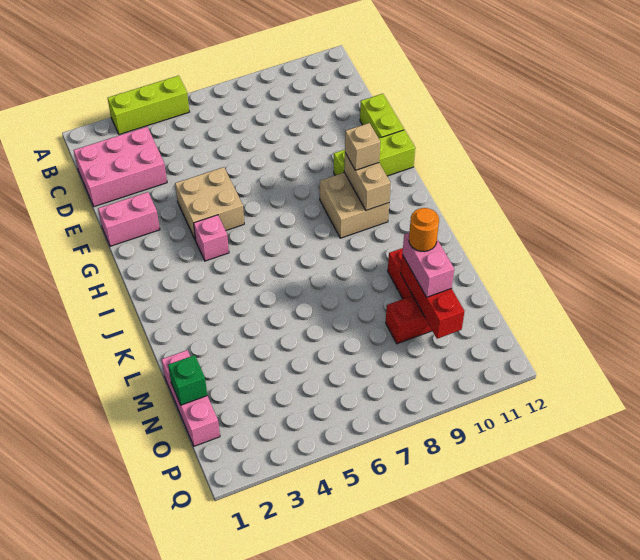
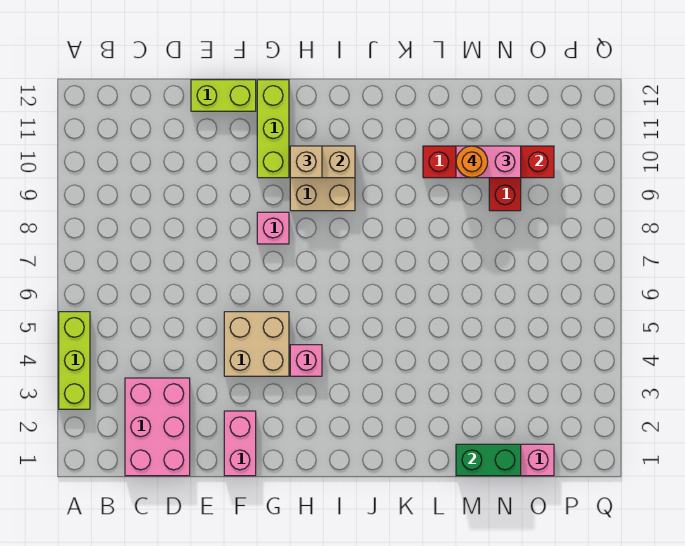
none -> pink 1x1 brick [257,212,289,244]
green 1x1 brick [168,355,207,405] -> green 1x2 brick [456,444,521,476]

